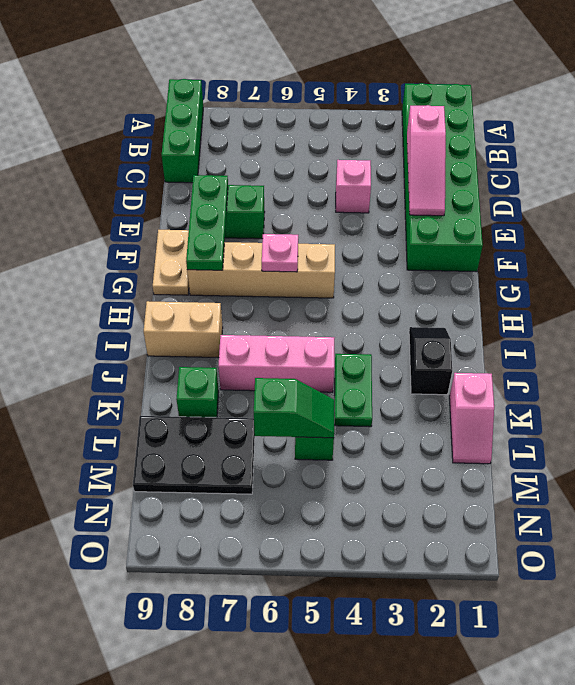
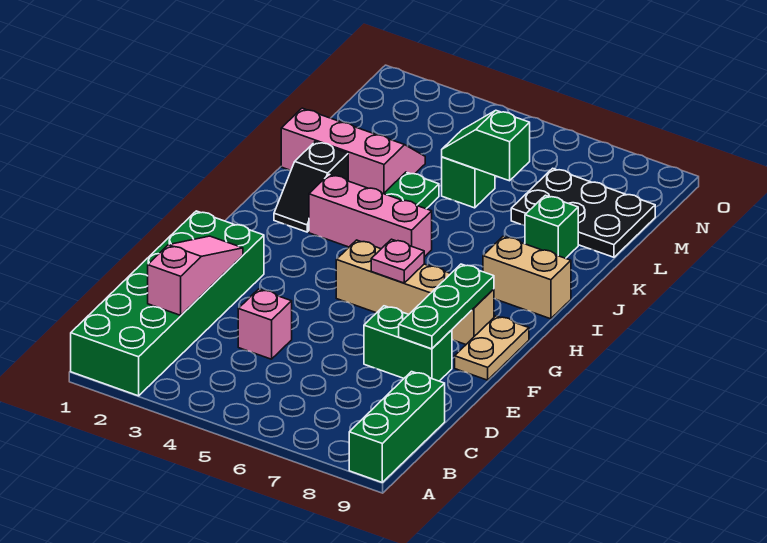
pink 1x3 brick [218,335,334,392] -> pink 1x3 brick moved to [309,174,432,257]
pink 1x2 slope [449,373,494,464] -> pink 2x3 slope [281,108,425,194]

